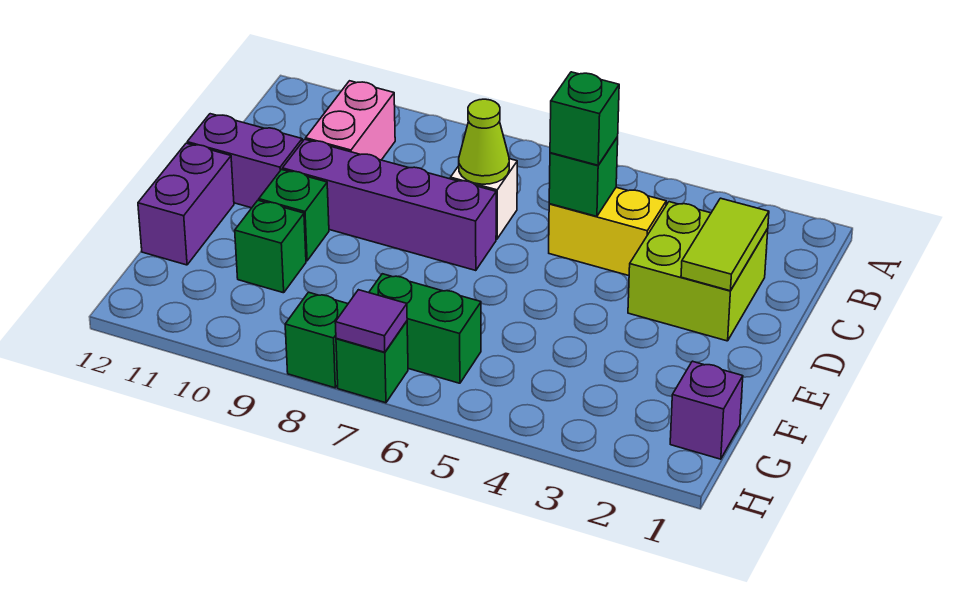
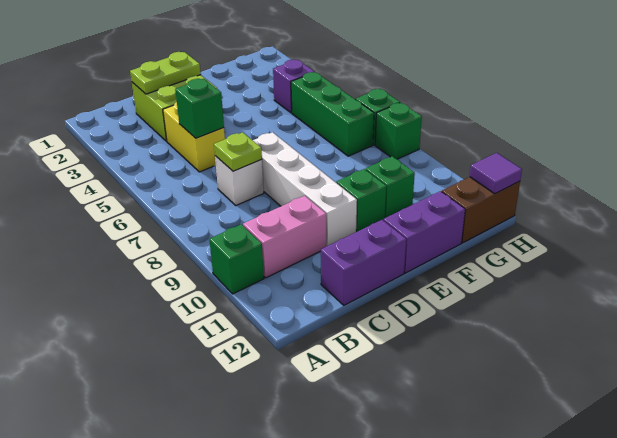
lime 1x2 tile [681,198,769,291] -> lime 1x2 plate [130,52,201,94]
green 1x1 brick [550,72,619,165] -> green 1x1 brick moved to [209,225,264,294]
lime 1x1 cone [459,99,509,184] -> lime 1x1 plate [214,132,262,171]
purple 1x4 brick [282,139,496,271] -> white 1x4 brick [253,132,357,246]
purple 1x2 brick [187,114,302,208] -> purple 1x2 brick turned to [321,220,406,305]
purple 1x1 brick [670,361,743,459] -> purple 1x1 brick moved to [273,60,314,113]
green 1x2 brick [369,274,481,383] -> green 1x3 brick [291,72,374,156]
none -> brown 1x2 brick [442,177,520,243]
purple 1x1 tile [335,290,407,352] -> purple 1x1 tile moved to [470,153,522,194]

